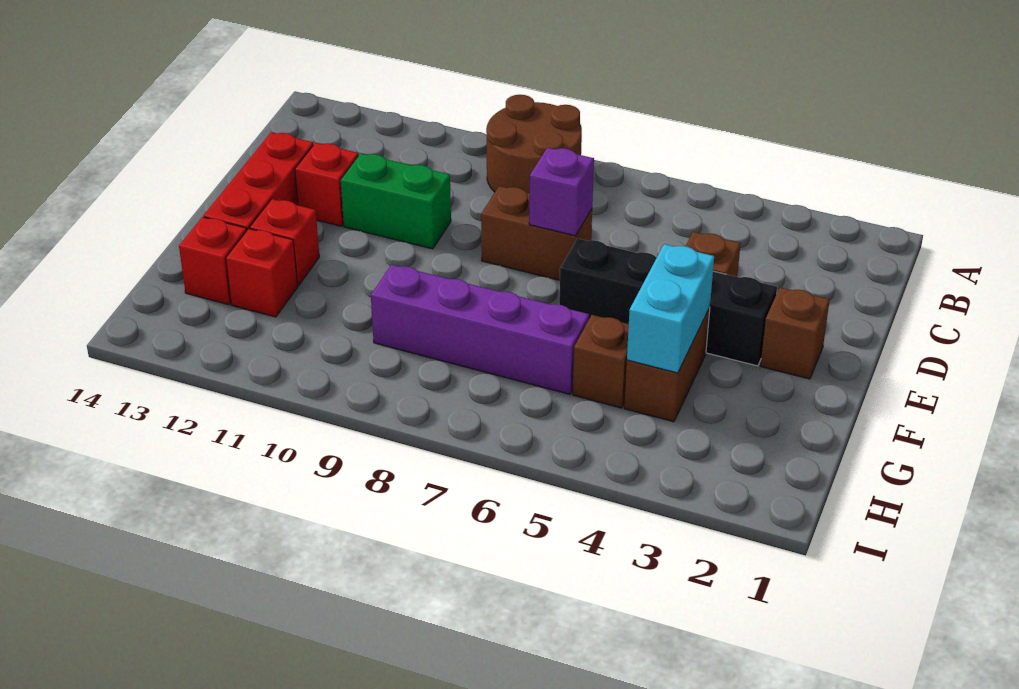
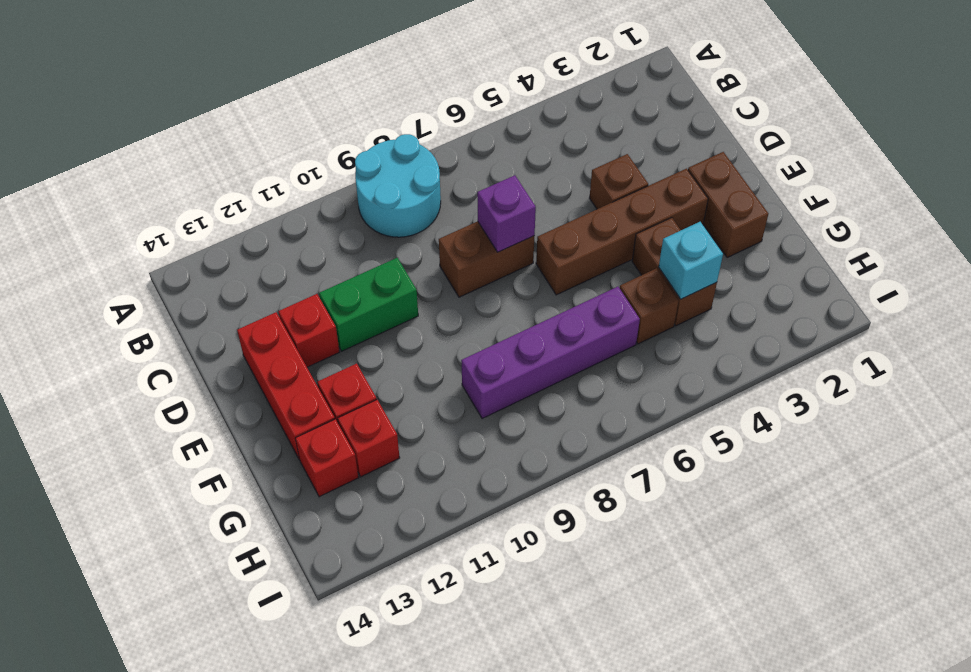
brown 2x2 round brick [486,95,582,193] -> cyan 2x2 round brick [355,134,441,237]
brown 1x1 brick [761,287,830,379] -> brown 1x2 brick [688,152,768,258]
black 1x4 brick [559,239,777,366] -> brown 1x4 brick [536,169,708,295]
cyan 1x2 brick [627,244,714,373] -> cyan 1x1 brick [659,222,723,299]

